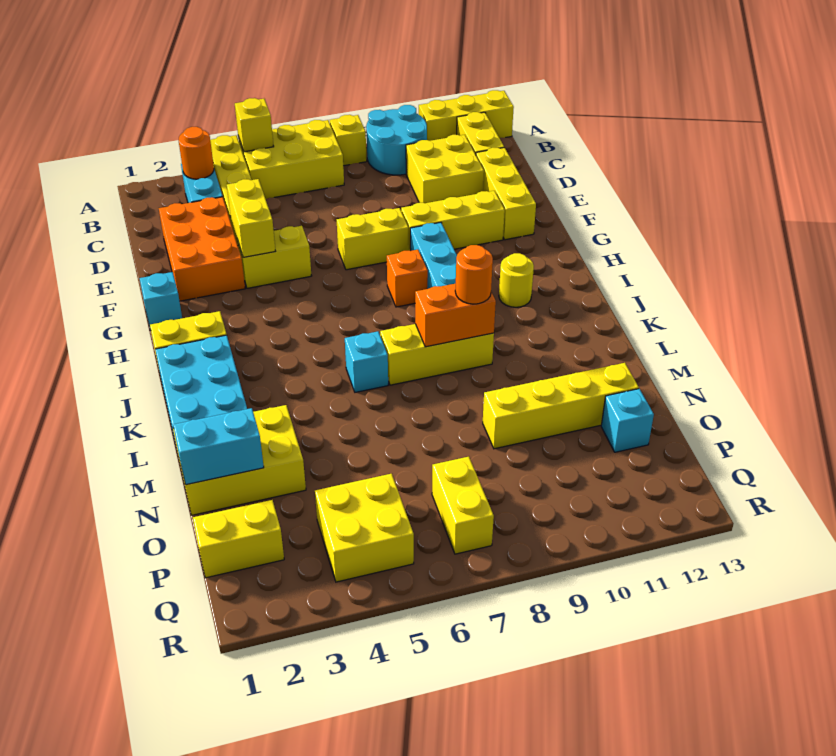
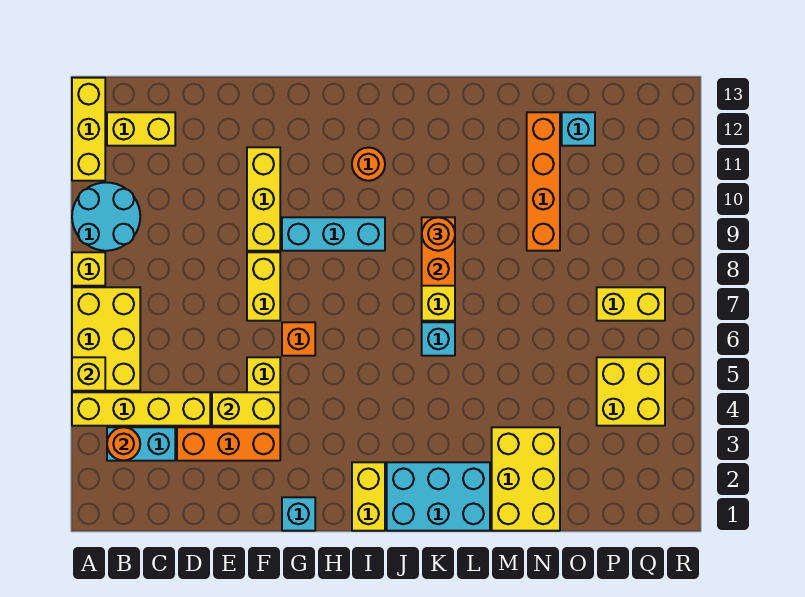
yellow 2x2 brick [406,135,484,203] -> none
orange 2x3 brick [159,197,245,301] -> orange 1x3 brick [177,427,280,461]
yellow 1x3 brick [476,148,536,240] -> none
orange 1x1 brick [387,250,428,307] -> orange 1x1 brick moved to [282,322,315,356]
yellow 1x1 round brick [499,253,534,307] -> orange 1x1 round brick [352,148,385,181]
cyan 1x2 brick [173,408,264,485] -> none
yellow 1x4 brick [483,363,639,449] -> orange 1x4 brick [527,112,560,251]
yellow 1x2 brick [193,500,284,578] -> none

